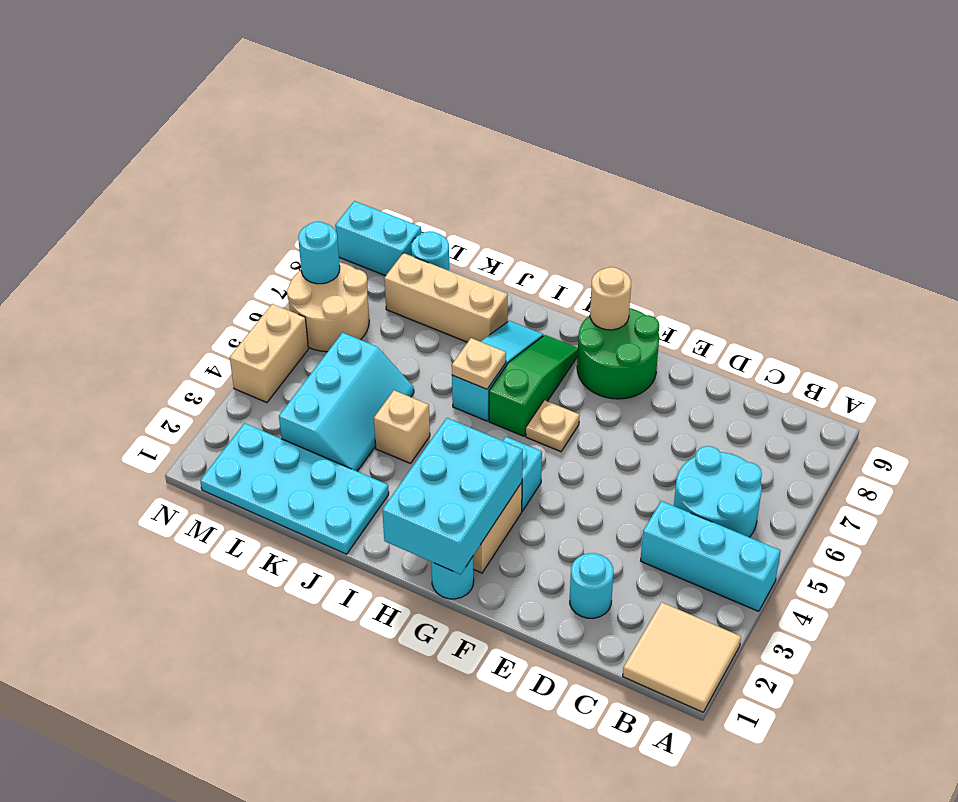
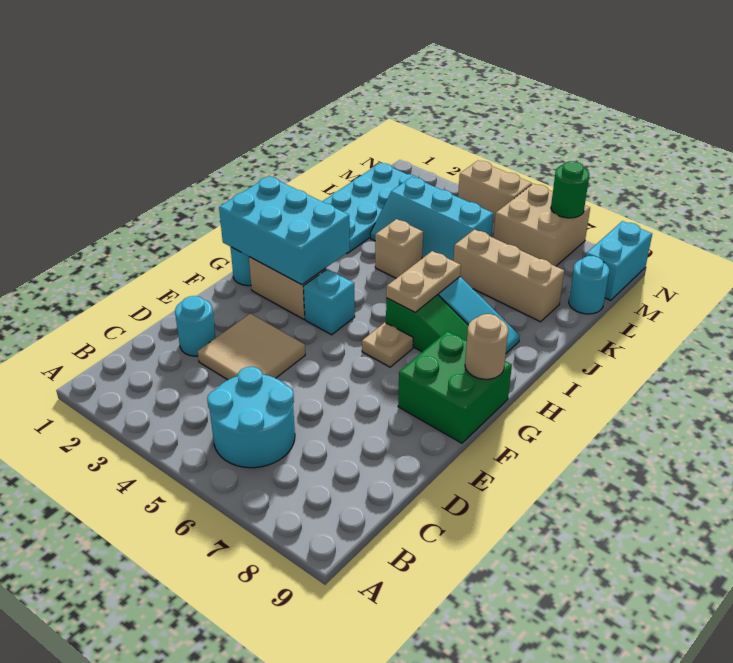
tan 2x2 tile [623,602,741,712] -> tan 2x2 tile moved to [198,314,305,380]
cyan 1x3 brick [641,501,781,611] -> none
green 2x2 round brick [577,308,659,399] -> green 2x2 brick [398,331,512,443]
tan 1x1 plate [452,338,506,389] -> tan 1x2 plate [386,251,461,312]
tan 1x3 brick [384,253,508,342] -> tan 1x3 brick turned to [453,229,564,322]
tan 2x2 round brick [287,262,369,352] -> tan 2x2 brick [493,184,590,266]
cyan 1x1 round brick [298,222,340,284] -> green 1x1 round brick [551,161,589,218]

